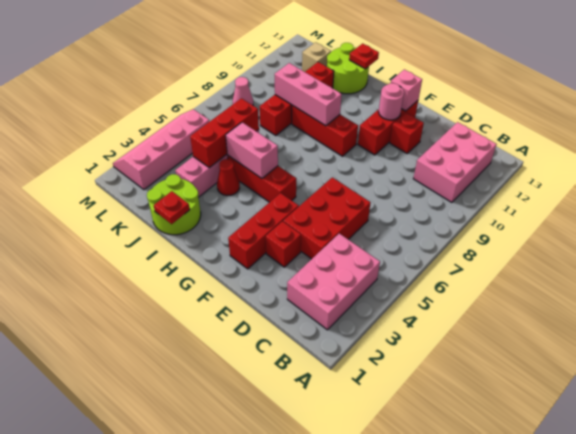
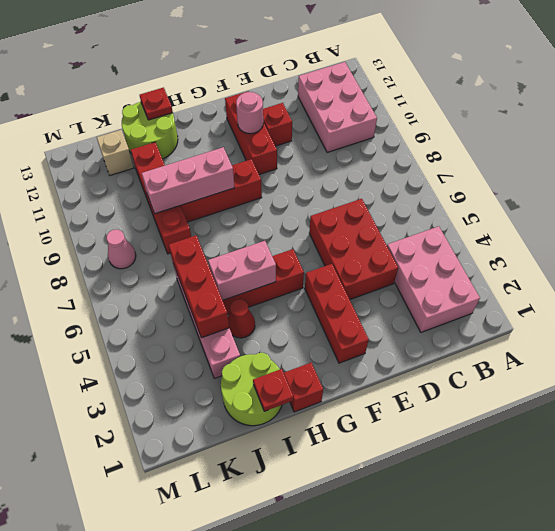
red 1x1 brick [266,221,301,267] -> red 1x1 brick moved to [284,363,323,412]
pink 1x1 brick [391,69,422,111] -> none
pink 2x4 slope [113,109,209,190] -> none

